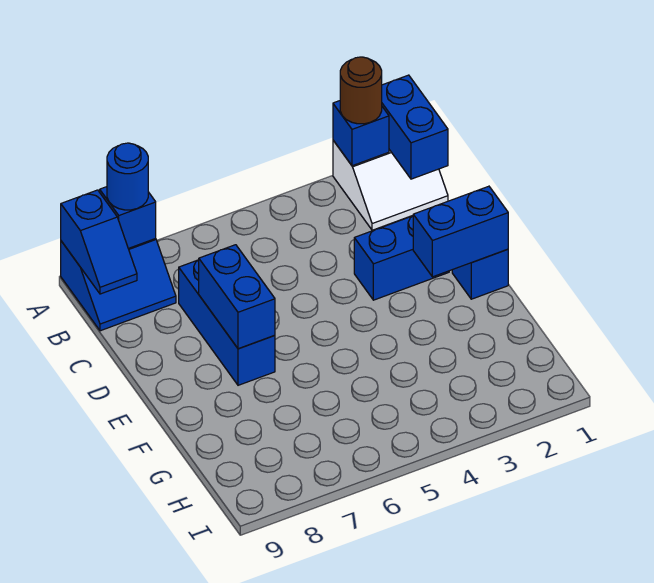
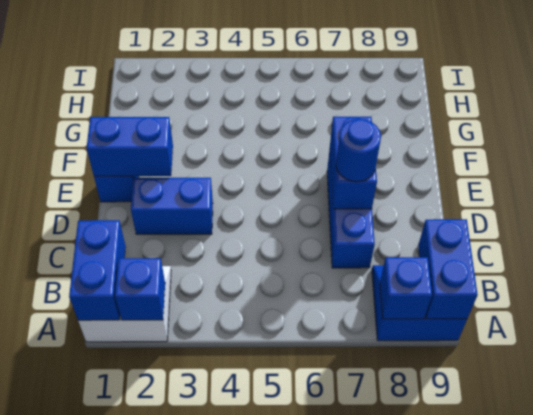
brown 1x1 round brick [340,57,382,124] -> none
blue 1x1 round brick [107,143,148,210] -> blue 1x1 round brick moved to [336,119,381,182]
blue 1x2 slope [61,190,137,294] -> blue 1x2 brick [418,219,478,319]

